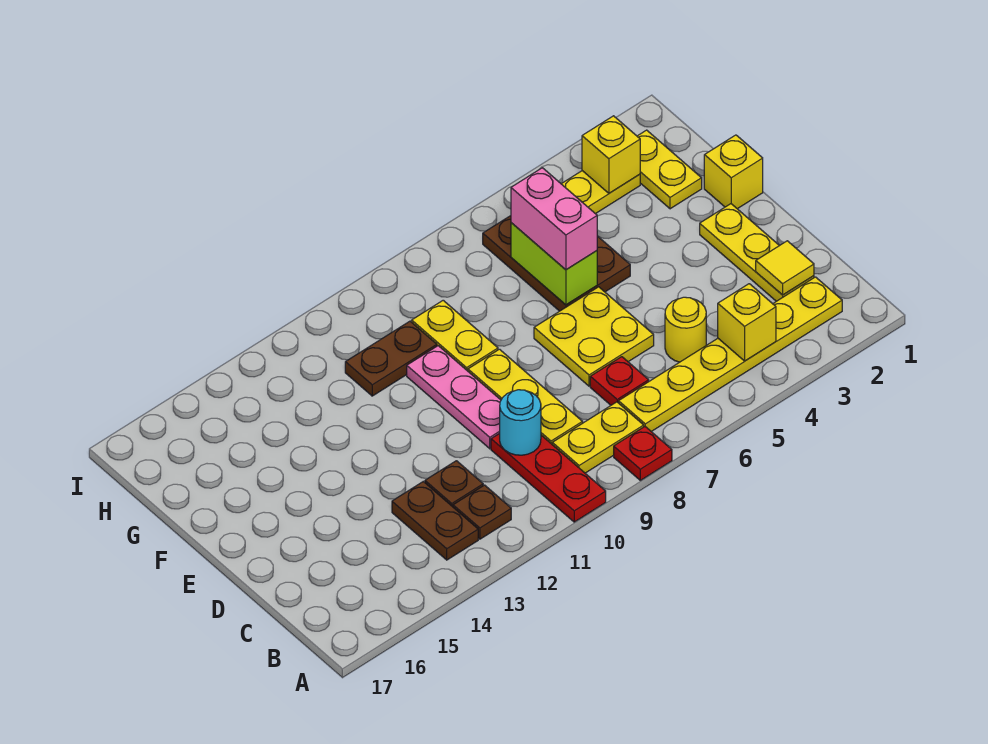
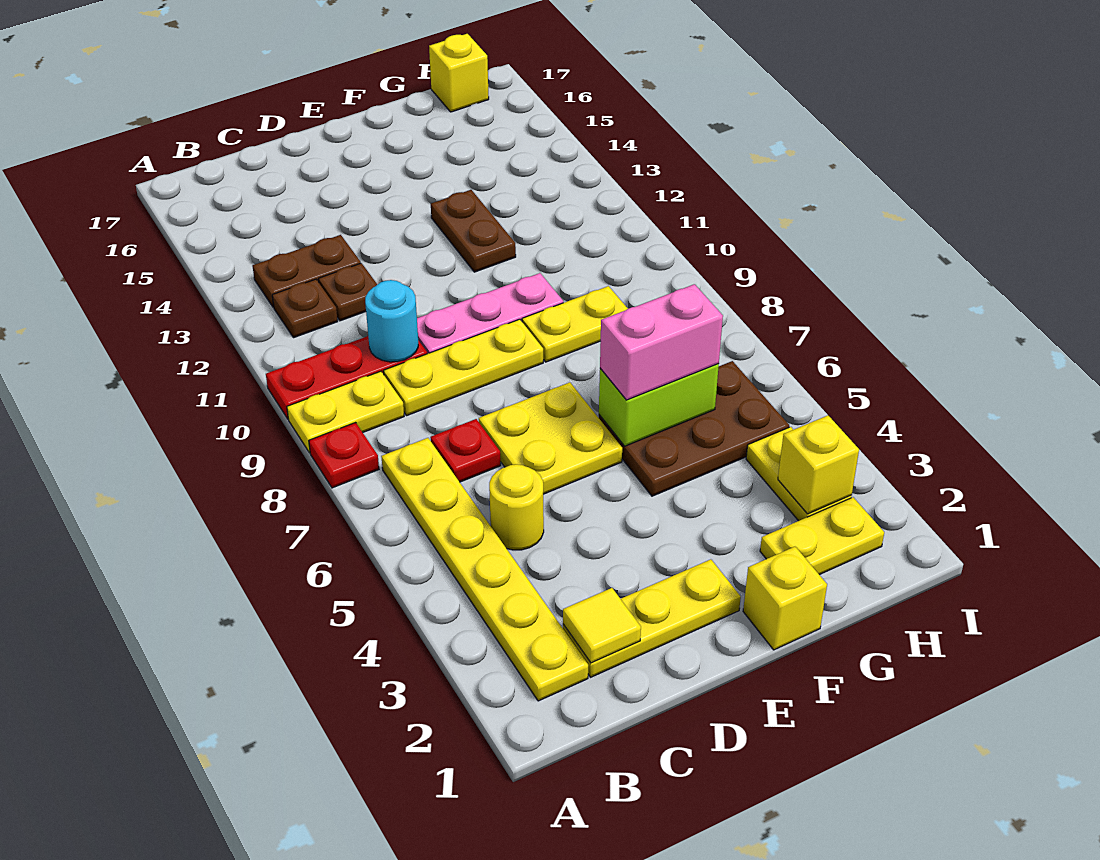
yellow 1x1 brick [718,284,776,361] -> yellow 1x1 brick moved to [429,34,489,112]
yellow 1x2 plate [552,402,644,473] -> yellow 1x2 plate turned to [287,371,404,453]
brown 1x2 plate [345,321,437,396] -> brown 1x2 plate moved to [431,190,516,272]

